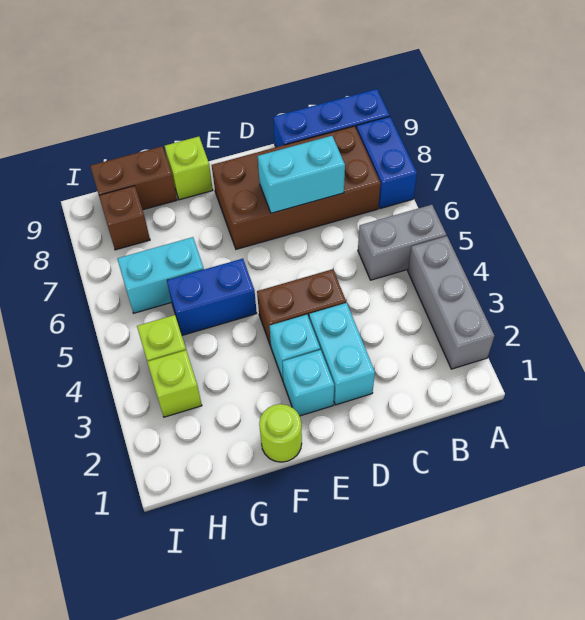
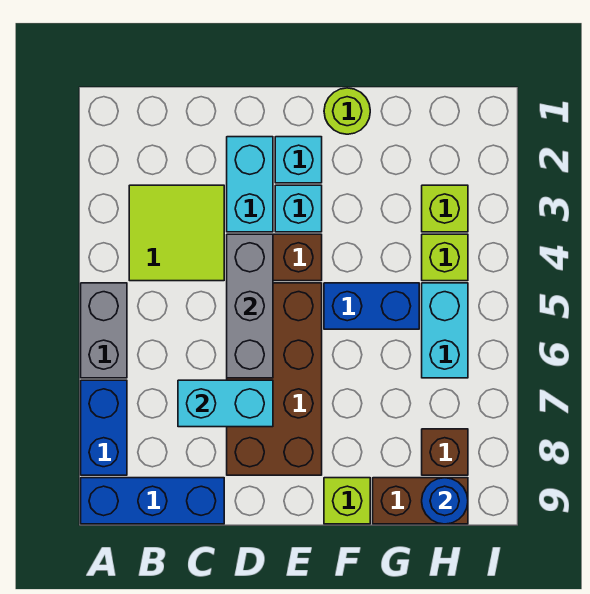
grey 1x3 brick [408,236,494,369] -> grey 1x3 brick moved to [227,234,273,378]
grey 1x2 brick [358,205,446,280] -> grey 1x2 brick turned to [81,283,127,378]
none -> lime 2x2 tile [129,185,224,281]
brown 2x4 brick [212,126,381,249] -> brown 2x4 brick turned to [227,283,322,475]
cyan 1x2 brick [117,237,204,313] -> cyan 1x2 brick turned to [422,283,468,378]
none -> blue 1x1 round brick [422,478,468,524]

